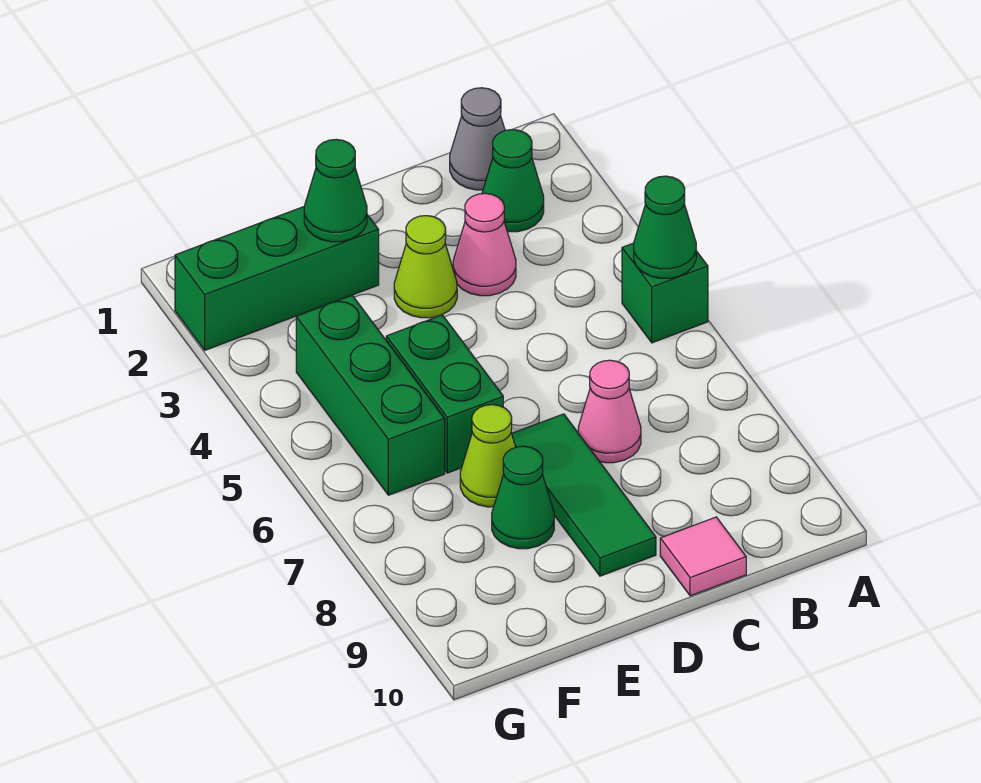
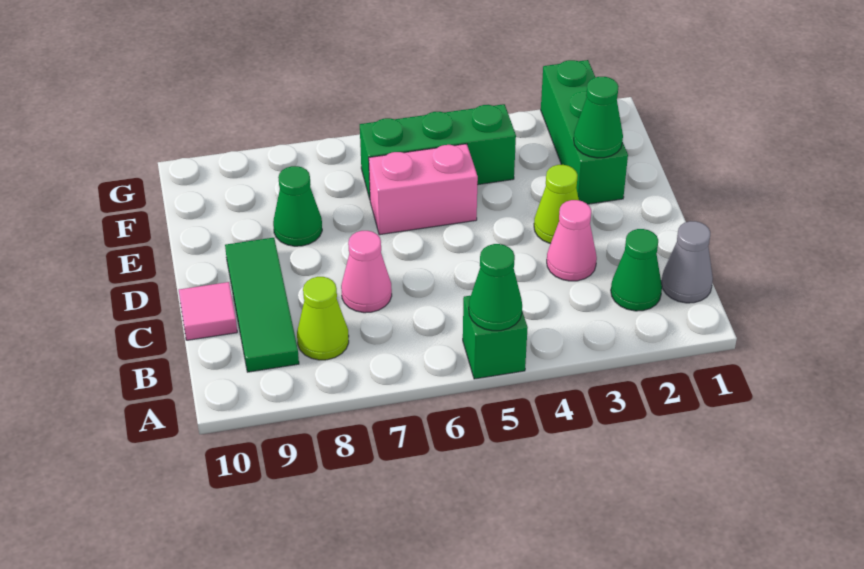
green 1x3 tile [512,414,656,576] -> green 1x3 tile turned to [225,238,299,372]
green 1x2 brick [386,315,503,473] -> pink 1x2 brick [369,144,478,235]
lime 1x1 cone [460,405,516,507] -> lime 1x1 cone moved to [297,277,349,360]

